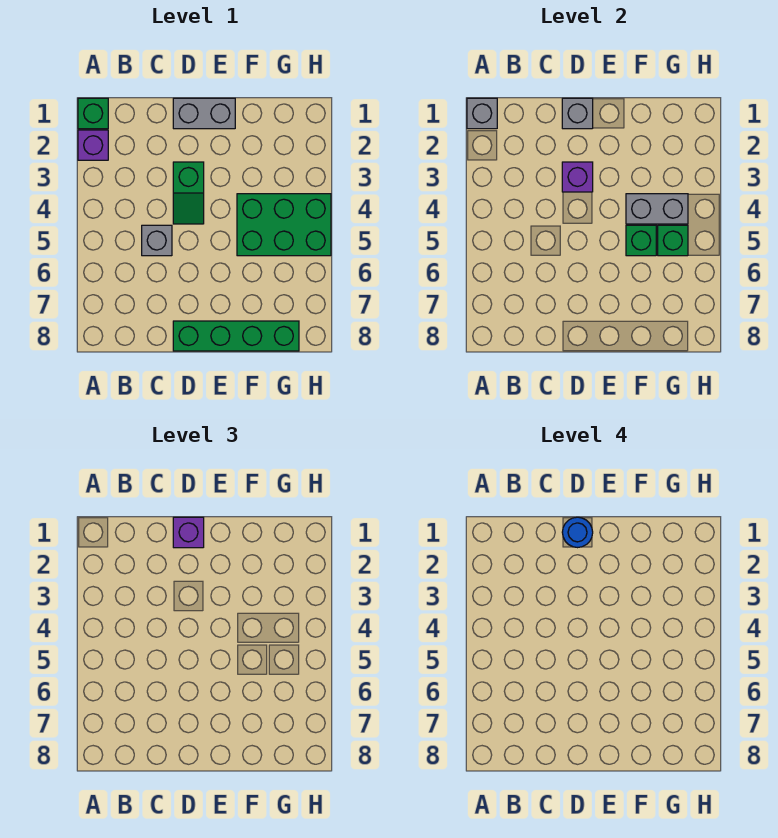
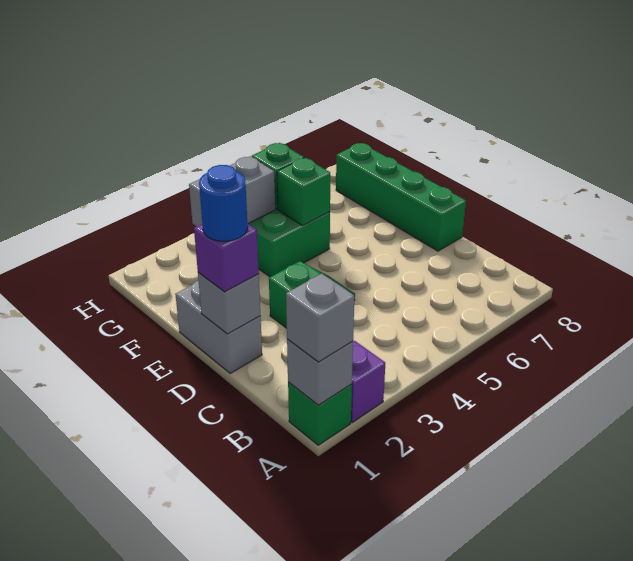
grey 1x1 brick [142,225,172,256] -> grey 1x1 brick moved to [286,274,354,362]
purple 1x1 brick [562,162,593,192] -> none
grey 1x2 brick [626,194,688,224] -> grey 1x2 brick turned to [189,156,275,226]

